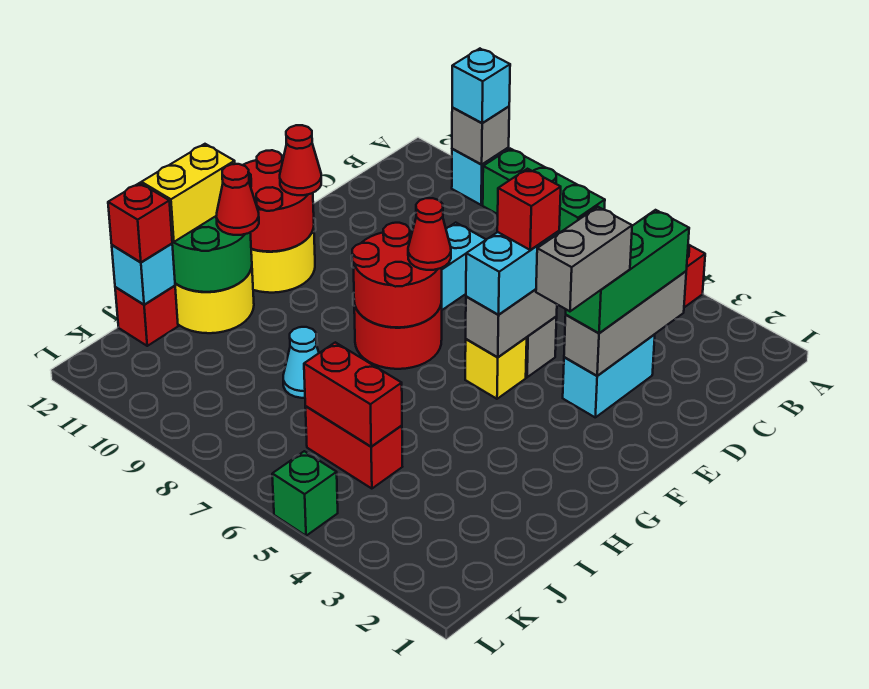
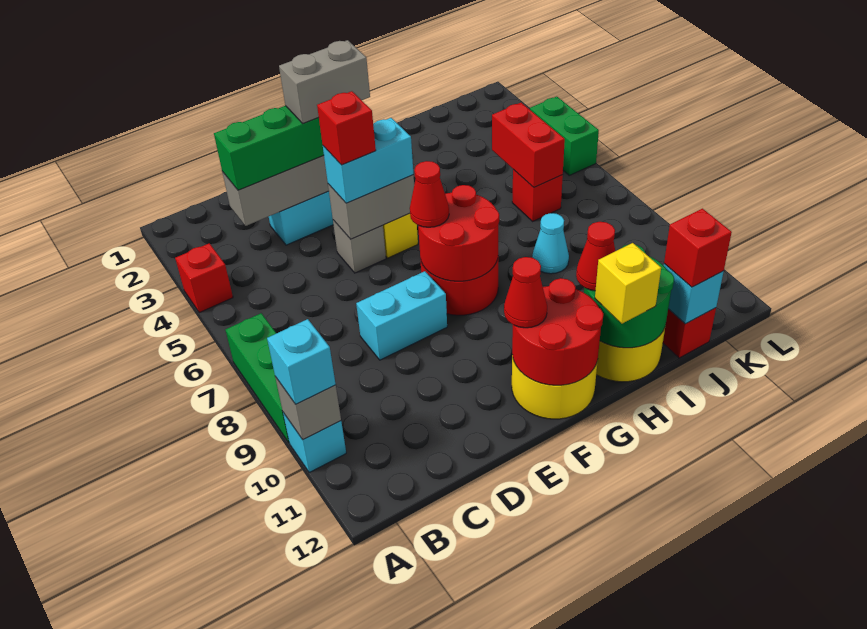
yellow 1x2 brick [141,144,235,242] -> yellow 1x1 brick [595,243,661,324]
red 1x2 brick [305,406,402,489] -> red 1x1 brick [512,170,563,221]
green 1x1 brick [272,451,338,536] -> green 1x2 brick [530,97,599,175]

